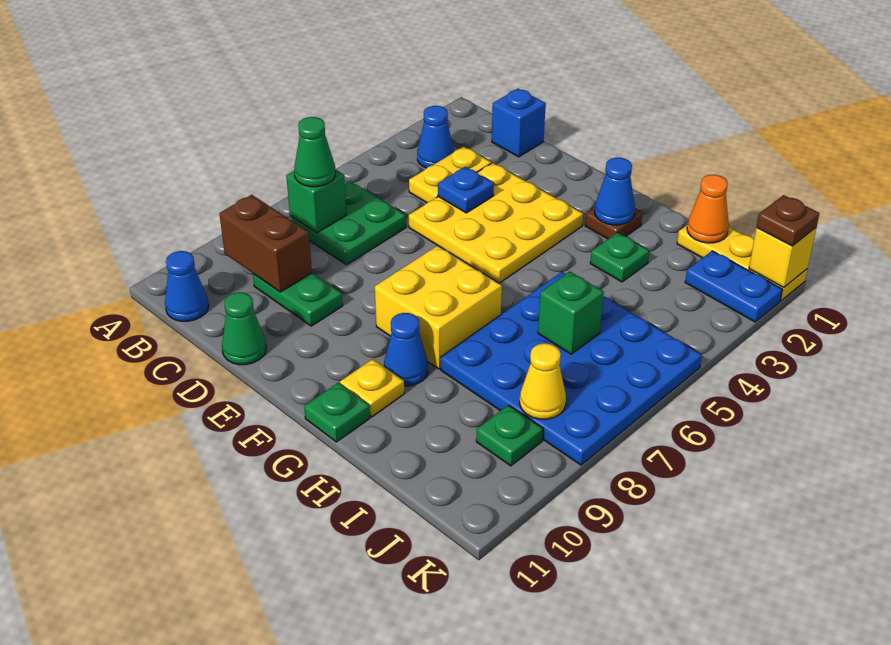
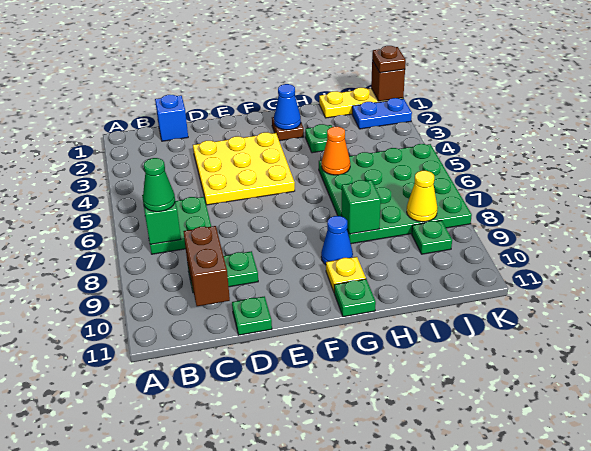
blue 1x1 cone [417,106,454,168] -> none
brown 1x2 brick [219,195,312,292] -> brown 1x2 brick turned to [183,226,230,306]
blue 1x1 cone [165,251,209,321] -> none
yellow 1x2 plate [409,147,491,203] -> none
blue 1x1 plate [438,167,494,213] -> none
green 1x1 cone [222,292,266,365] -> green 1x1 plate [232,296,272,335]
yellow 2x2 brick [375,246,502,369] -> none
blue 4x4 plate [441,272,702,465] -> green 4x4 plate [319,144,472,244]
orange 1x1 cone [687,175,729,243] -> orange 1x1 cone moved to [322,127,350,175]
green 1x1 brick [538,271,604,354] -> green 1x1 brick moved to [341,180,381,234]
yellow 1x1 brick [749,228,816,288] -> brown 1x1 brick [371,61,405,101]

